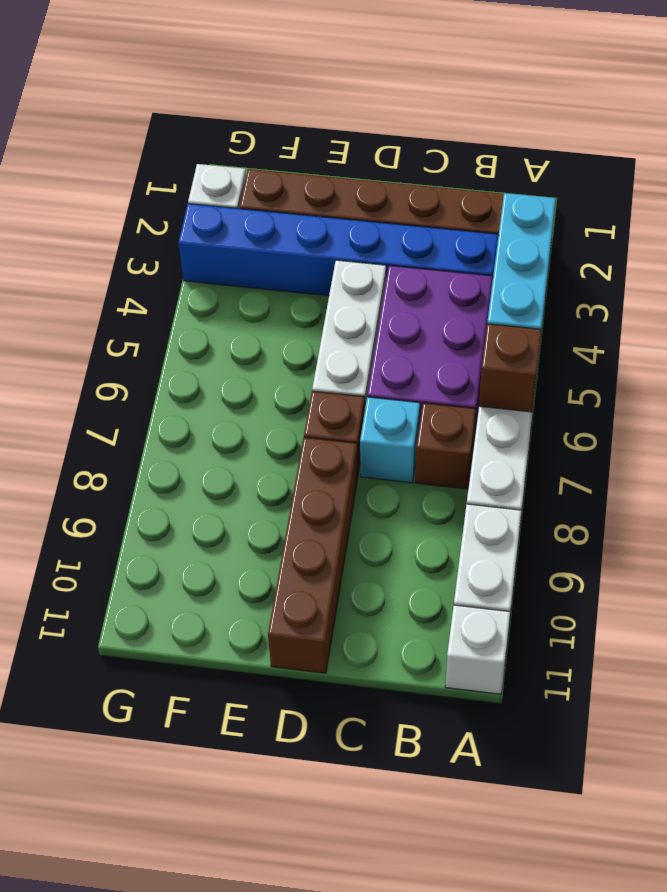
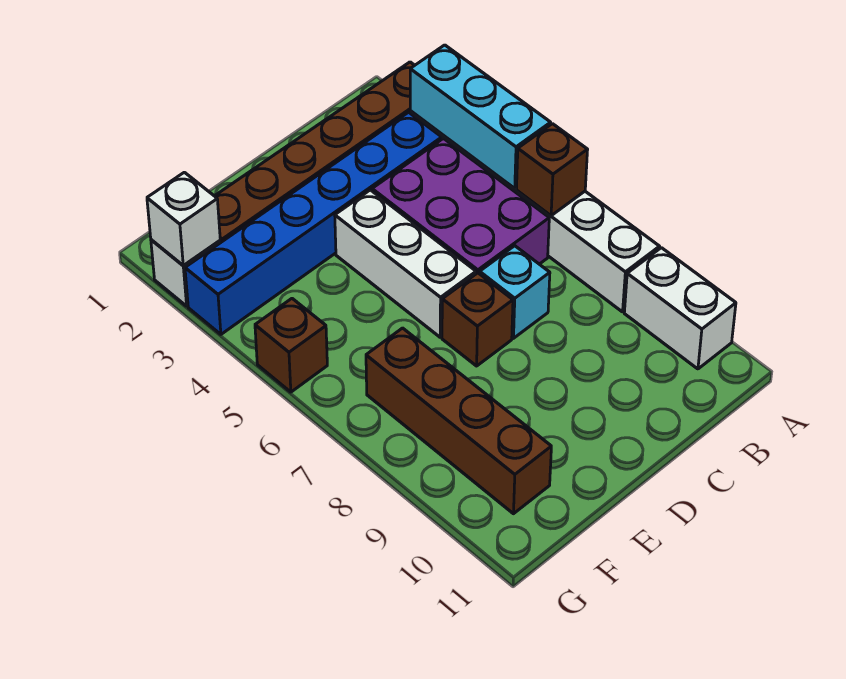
white 1x1 brick [445,605,510,694] -> white 1x1 brick moved to [147,172,220,266]
brown 1x1 brick [415,403,476,489] -> brown 1x1 brick moved to [255,299,327,392]
brown 1x4 brick [268,437,358,673] -> brown 1x4 brick moved to [366,328,551,514]

